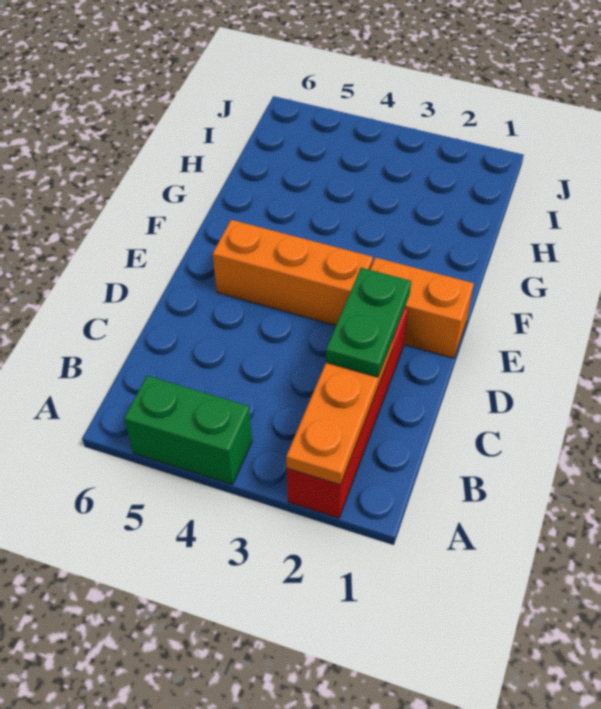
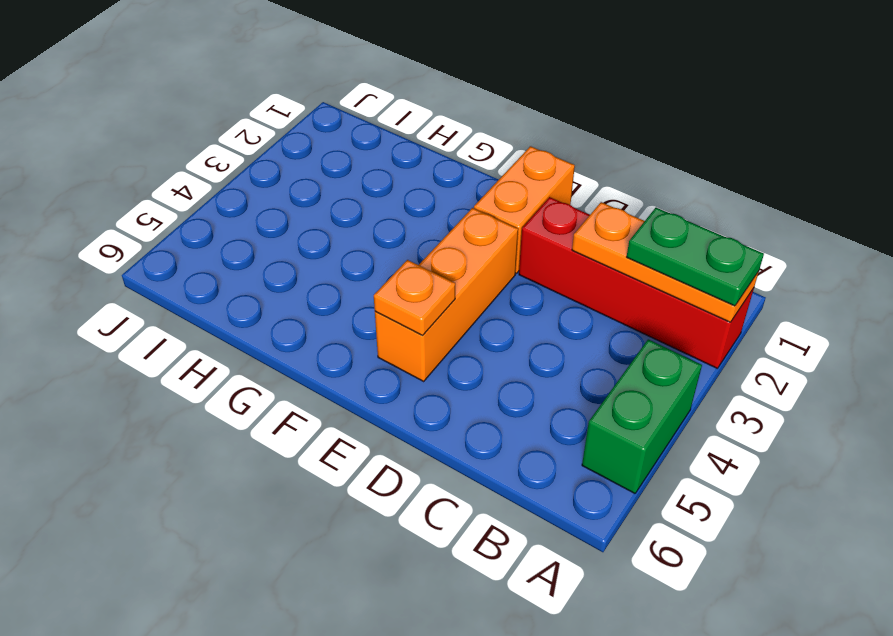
green 1x2 plate [326,268,411,377] -> green 1x2 plate moved to [627,208,764,306]
none -> orange 1x1 plate [374,260,455,335]

